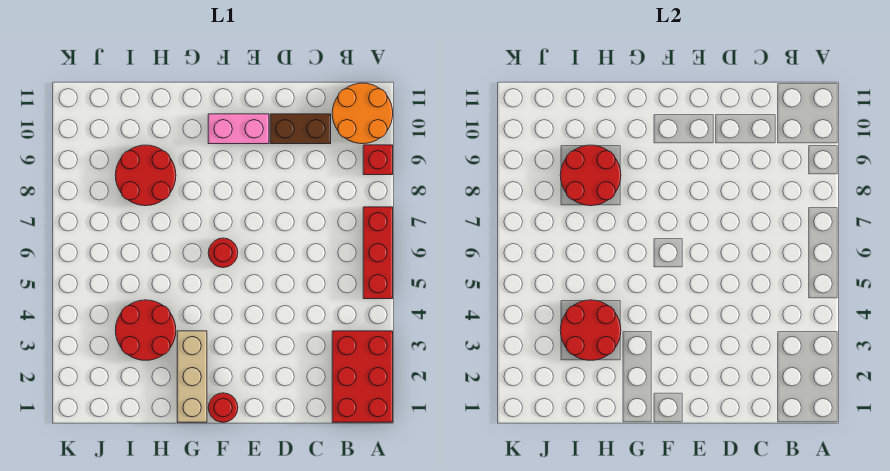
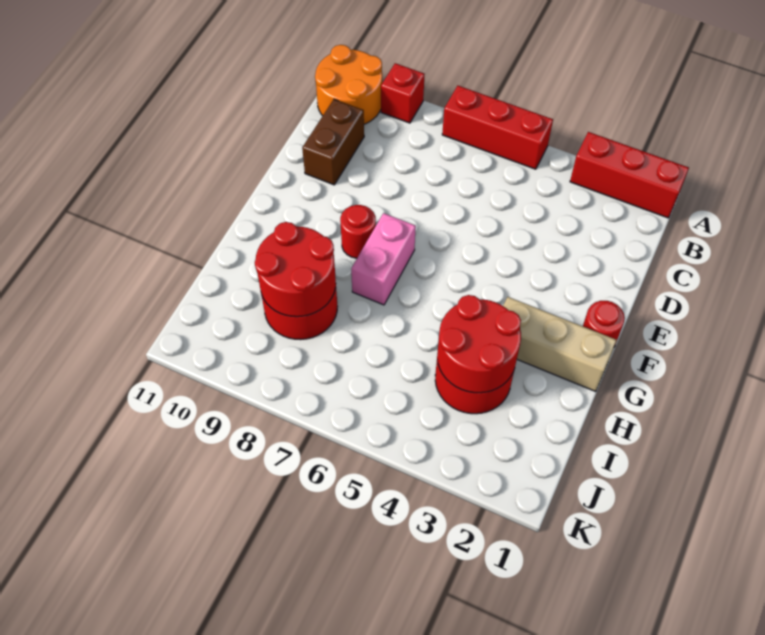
red 2x3 brick [332,331,393,422] -> red 1x3 brick [570,132,689,218]
pink 1x2 brick [208,114,269,144] -> pink 1x2 brick moved to [351,213,416,305]
red 1x1 round brick [208,238,238,268] -> red 1x1 round brick moved to [340,205,376,258]

